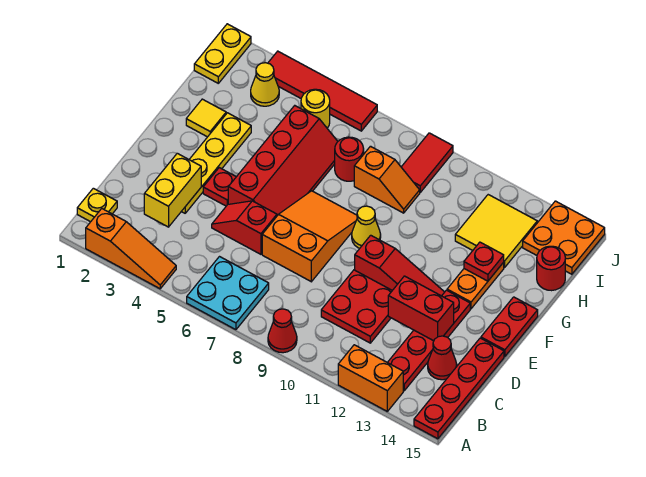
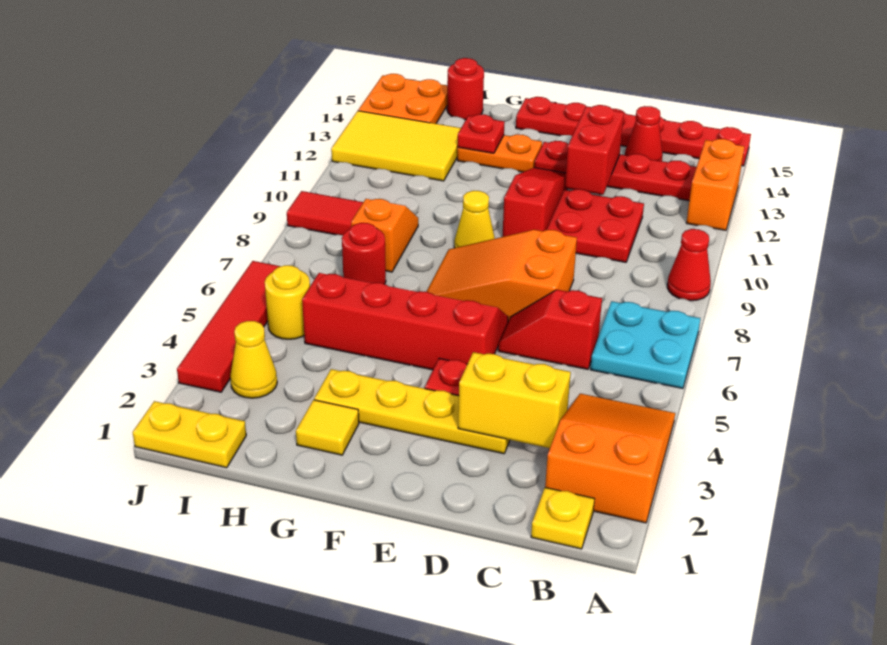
orange 1x3 slope [86,209,176,289] -> orange 2x3 slope [545,394,675,523]
red 1x2 slope [212,201,277,254] -> red 1x2 slope turned to [498,290,602,369]
yellow 2x2 tile [455,195,537,268] -> yellow 2x3 tile [331,111,461,181]

